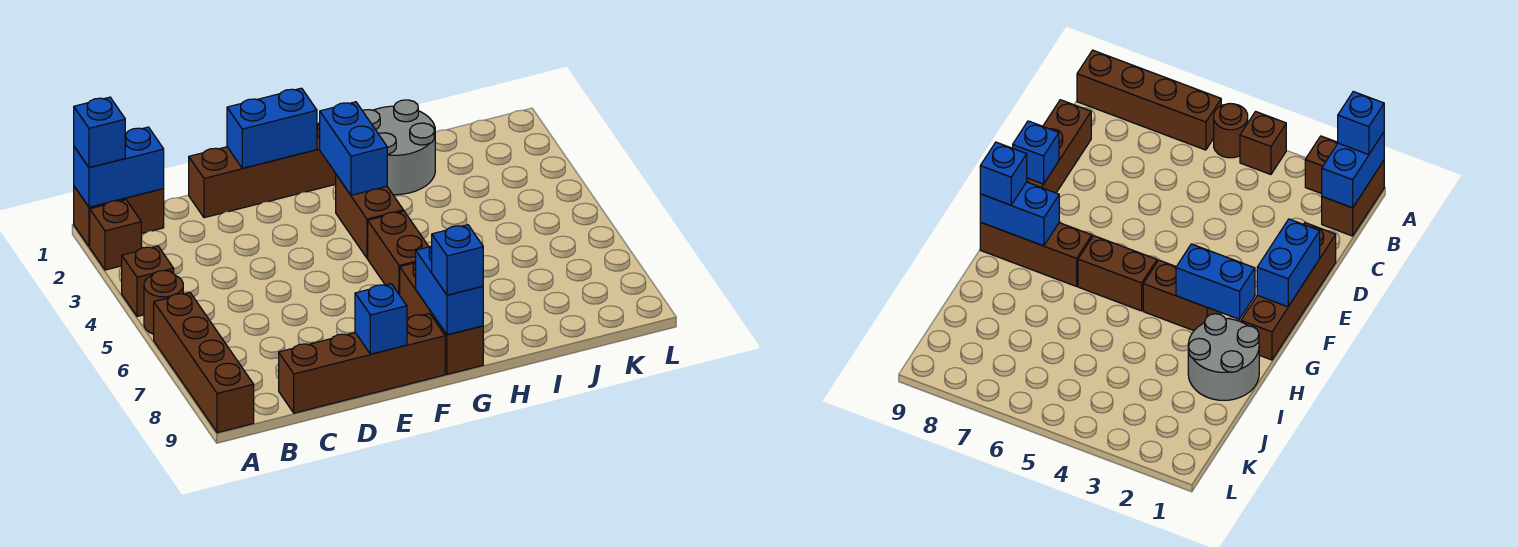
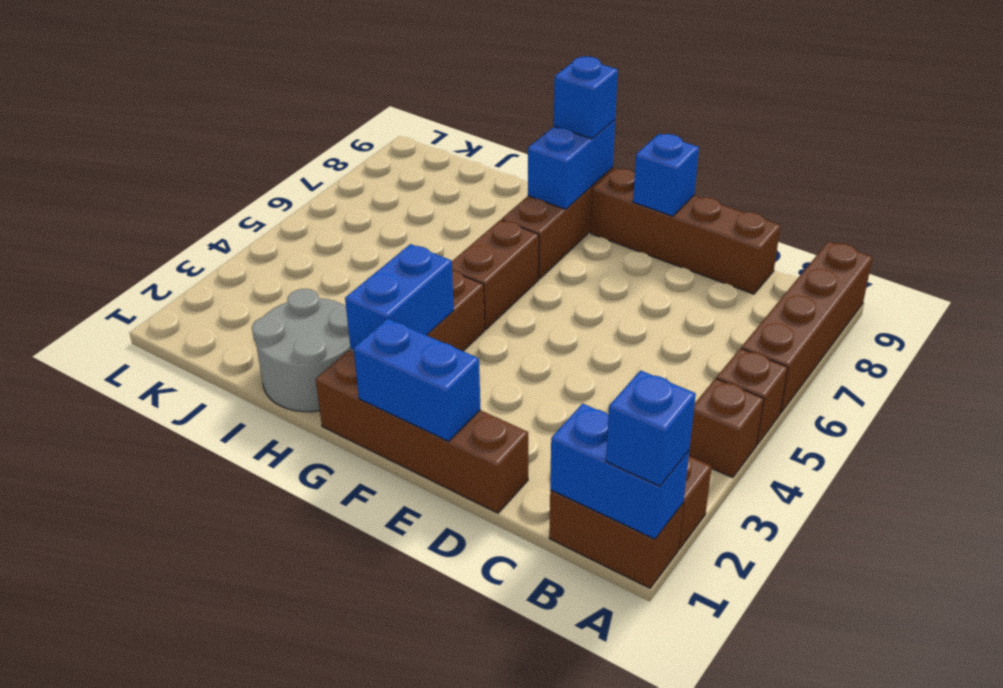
brown 1x1 round brick [144,270,183,334] -> brown 1x1 brick [716,348,788,445]

